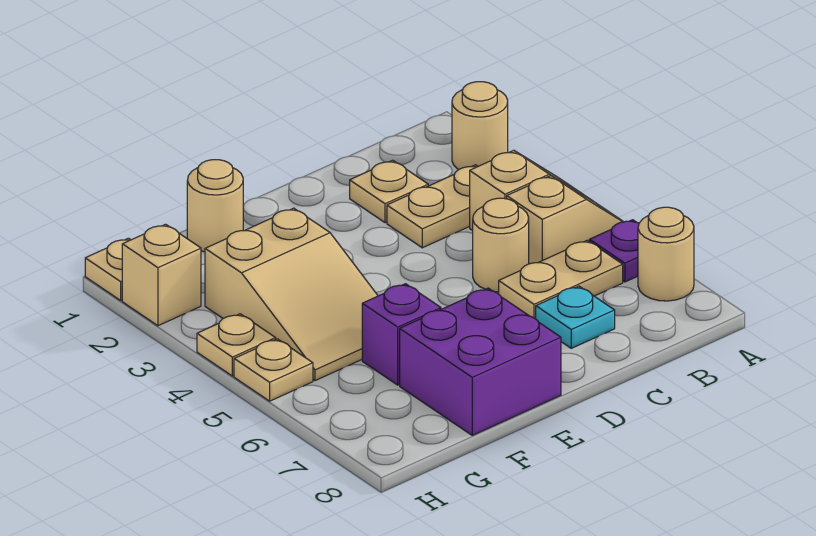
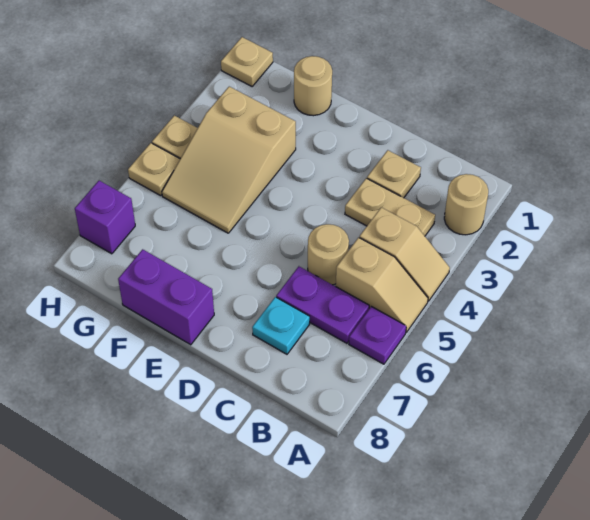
tan 1x1 round brick [638,207,694,301] -> none
tan 1x2 plate [499,240,623,319] -> purple 1x2 plate [276,266,369,343]
purple 2x2 brick [400,288,561,435] -> purple 1x2 brick [118,249,214,345]
purple 1x1 brick [362,284,441,385] -> purple 1x1 brick moved to [75,181,135,254]
tan 1x1 brick [122,224,201,326] -> none

